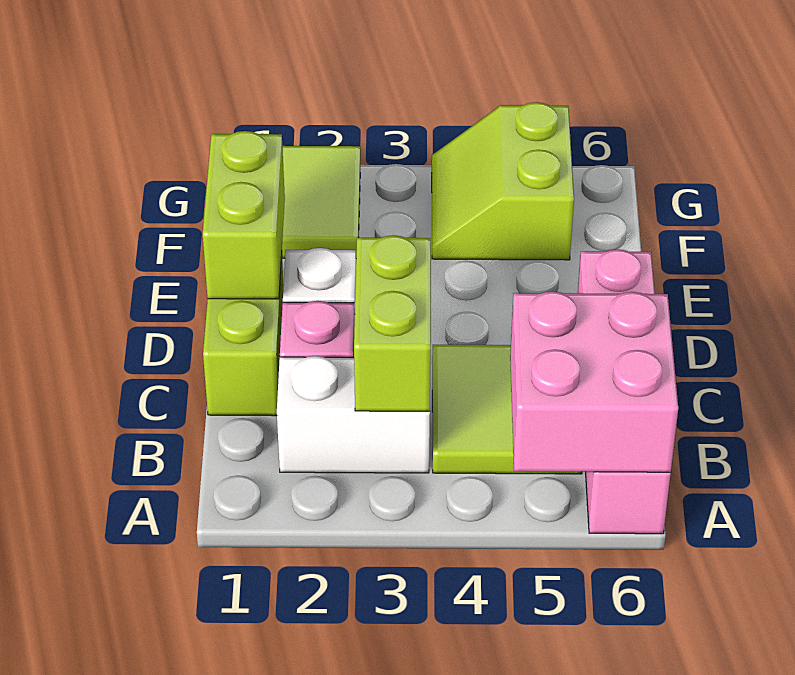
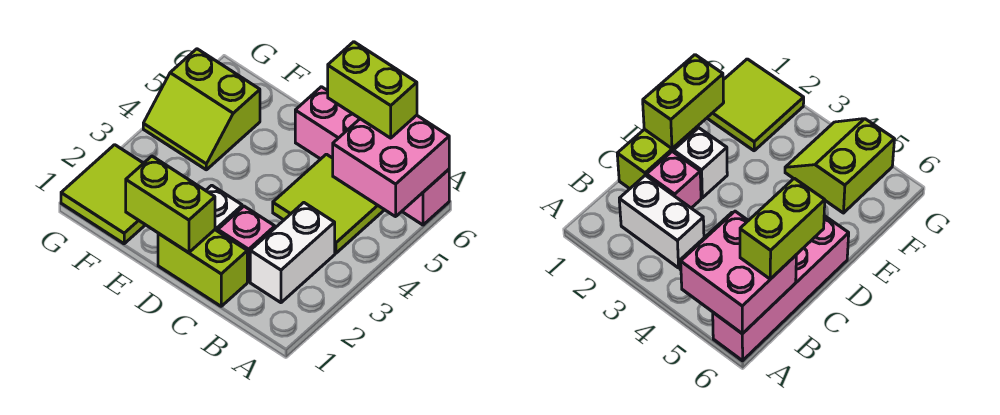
lime 1x2 brick [354,235,431,411] -> lime 1x2 brick moved to [328,42,417,138]

